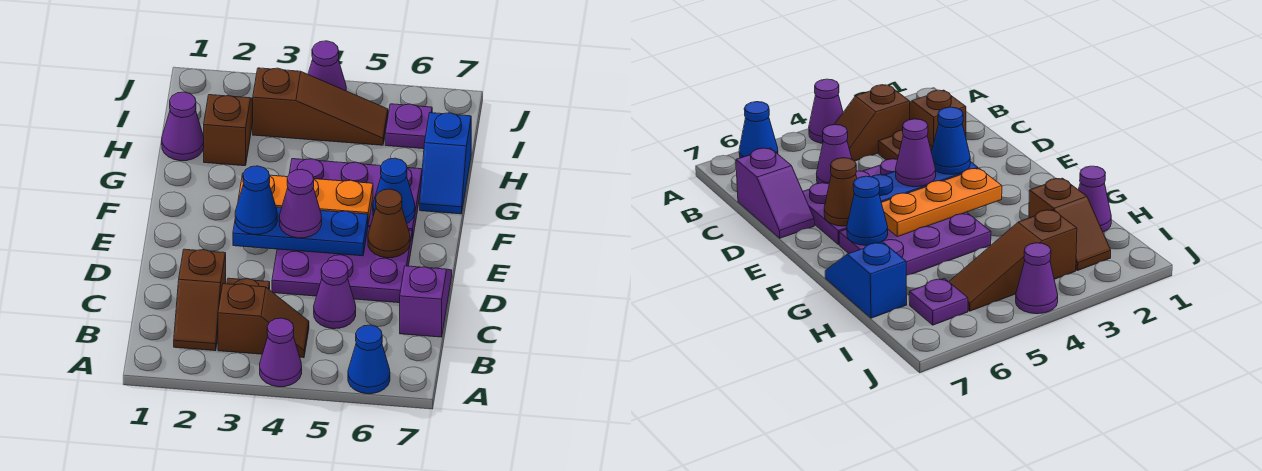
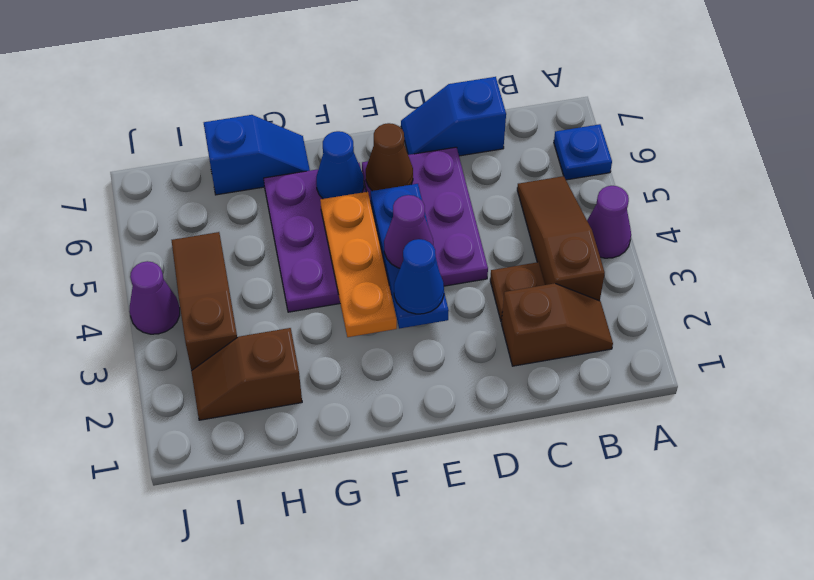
blue 1x1 cone [348,325,390,394] -> blue 1x1 plate [554,124,612,180]
brown 1x2 slope [218,284,309,358] -> brown 1x3 slope [517,176,605,301]
purple 1x1 cone [314,260,356,329] -> none
purple 1x2 slope [400,266,452,337] -> blue 1x2 slope [401,77,506,156]
purple 1x1 cone [162,92,204,161] -> none
purple 1x1 plate [385,104,432,149] -> none

